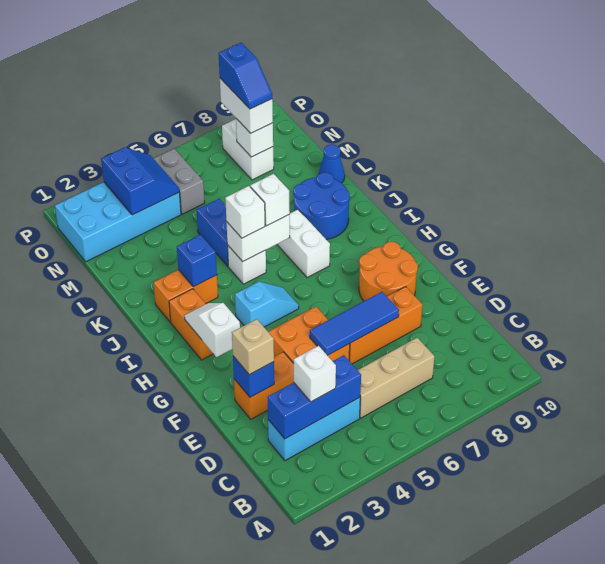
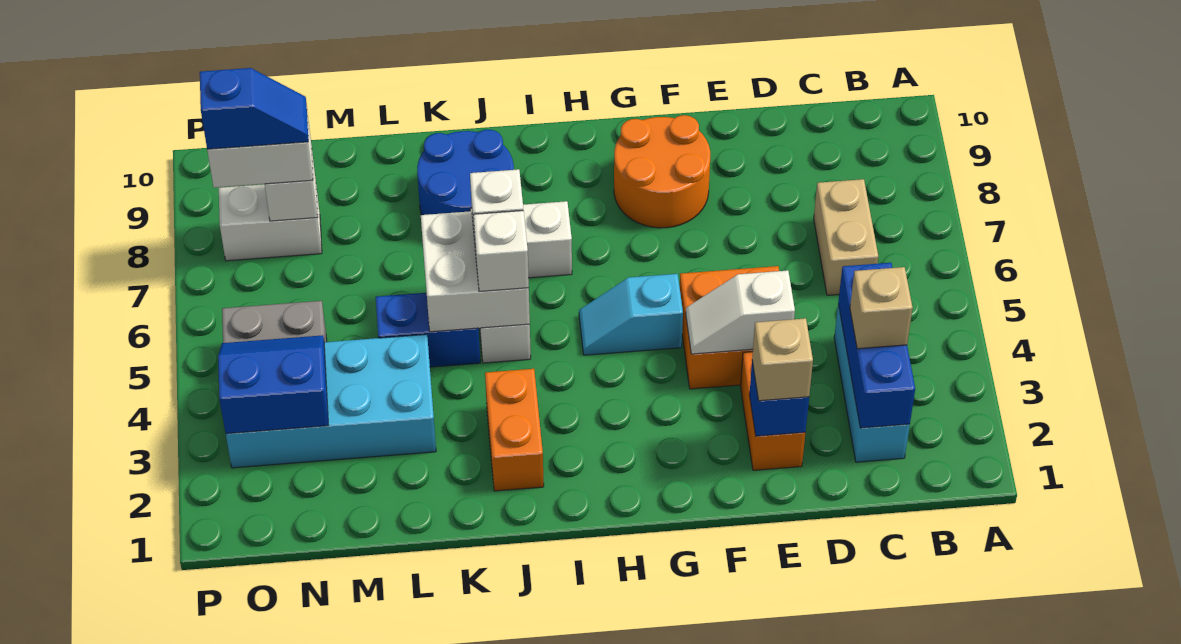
white 1x1 brick [294,346,336,402] -> tan 1x1 brick [850,267,913,349]
tan 1x3 brick [358,338,434,418] -> tan 1x2 brick [814,179,878,295]
blue 1x3 tile [310,292,399,355] -> none
orange 1x3 brick [349,287,422,364] -> none
white 1x2 slope [184,303,240,357] -> white 1x2 slope moved to [686,270,795,354]
orange 1x2 brick [169,289,213,360] -> none
cyan 1x2 slope [235,282,299,327] -> cyan 1x2 slope turned to [579,274,683,355]
blue 1x1 brick [177,235,217,287] -> none
white 1x2 brick [226,215,290,262] -> white 2x2 brick [421,211,530,332]
blue 1x1 cone [319,144,345,183] -> none
cyan 2x4 brick [55,182,181,262] -> cyan 2x4 brick turned to [226,334,436,468]

